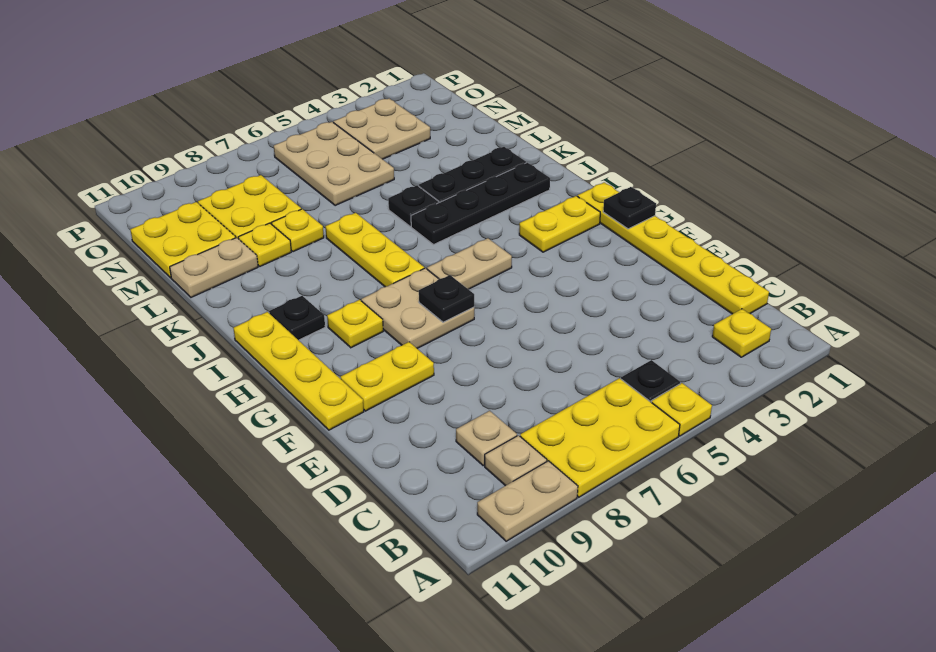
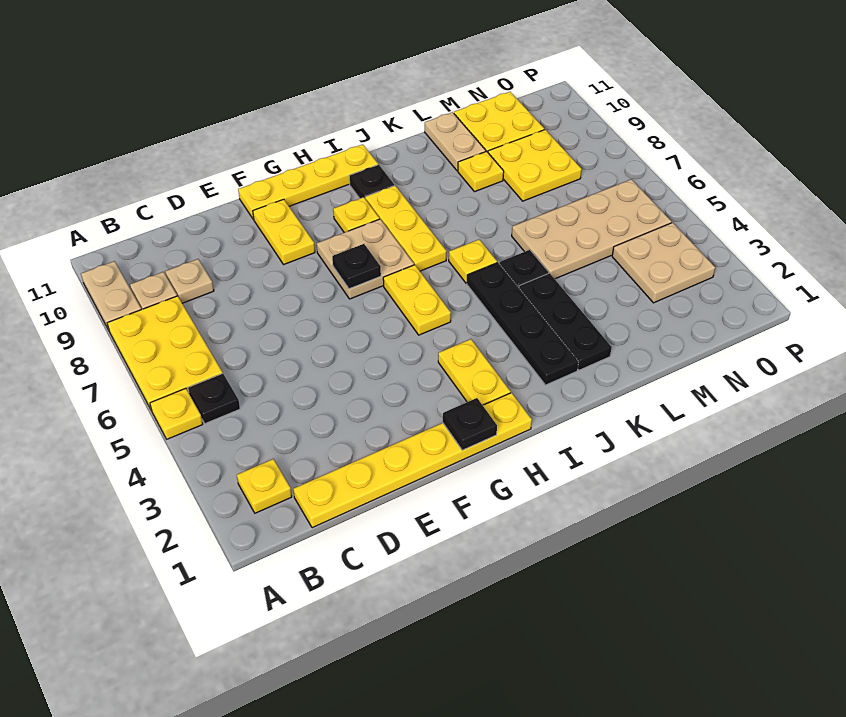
tan 1x2 plate [427,238,512,289] -> yellow 1x2 plate [383,265,451,335]
yellow 1x3 plate [325,213,424,287] -> yellow 1x3 plate turned to [365,186,446,271]
yellow 1x1 plate [272,209,324,252] -> yellow 1x1 plate moved to [449,240,497,283]
tan 2x3 plate [274,122,394,206] -> tan 2x4 plate [512,179,672,279]

